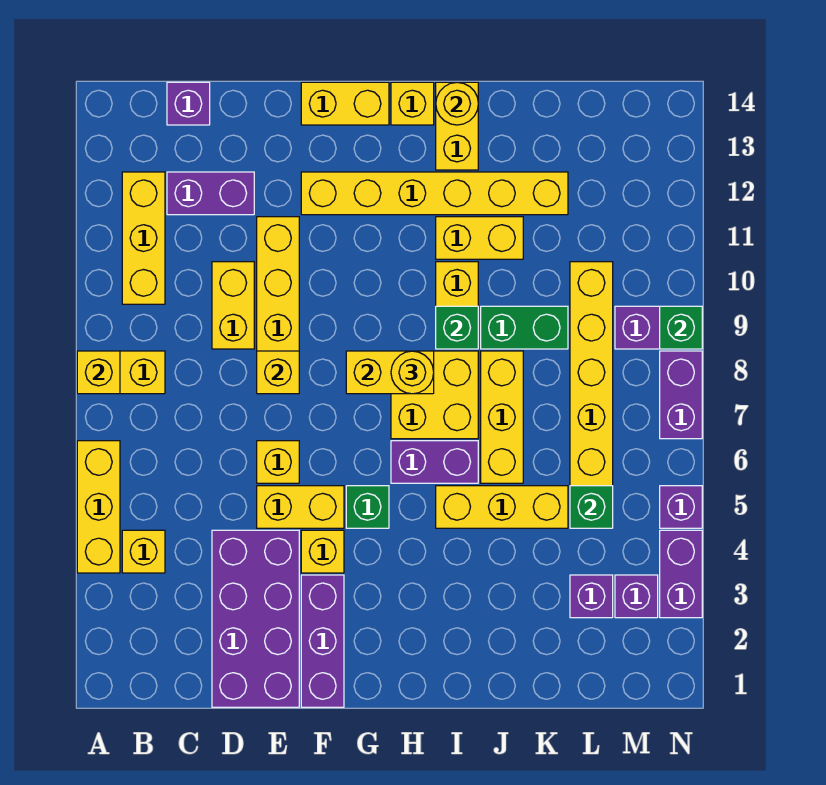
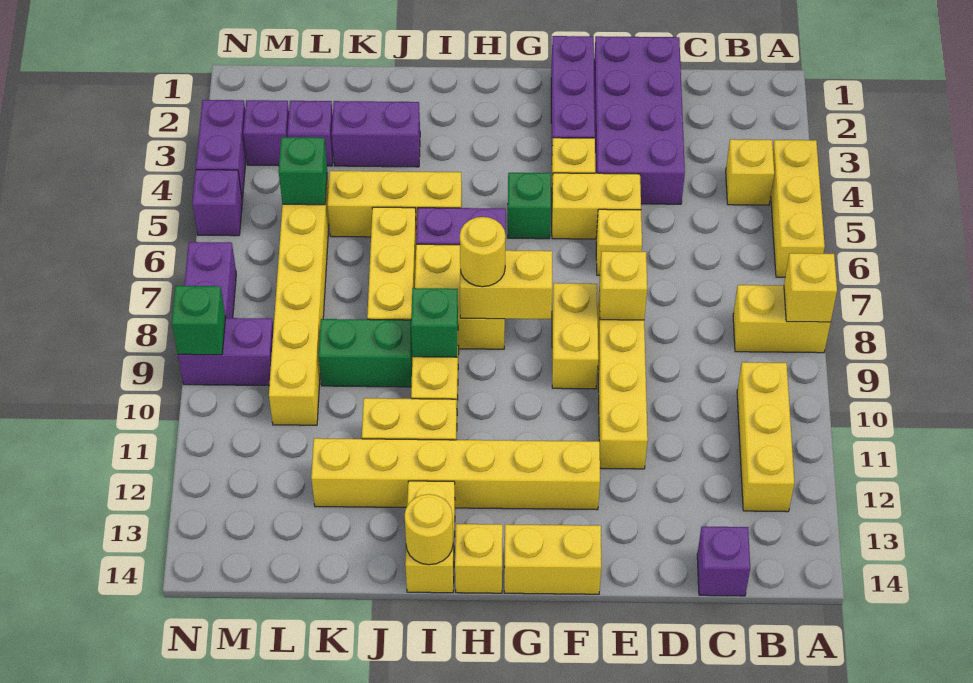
purple 1x2 brick [167,172,254,215] -> purple 1x2 brick moved to [332,101,420,167]
yellow 1x2 brick [212,262,254,349] -> yellow 1x2 brick moved to [552,283,598,389]

